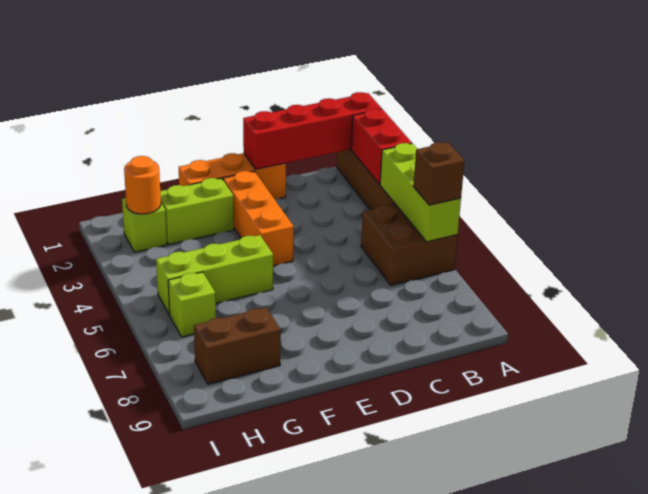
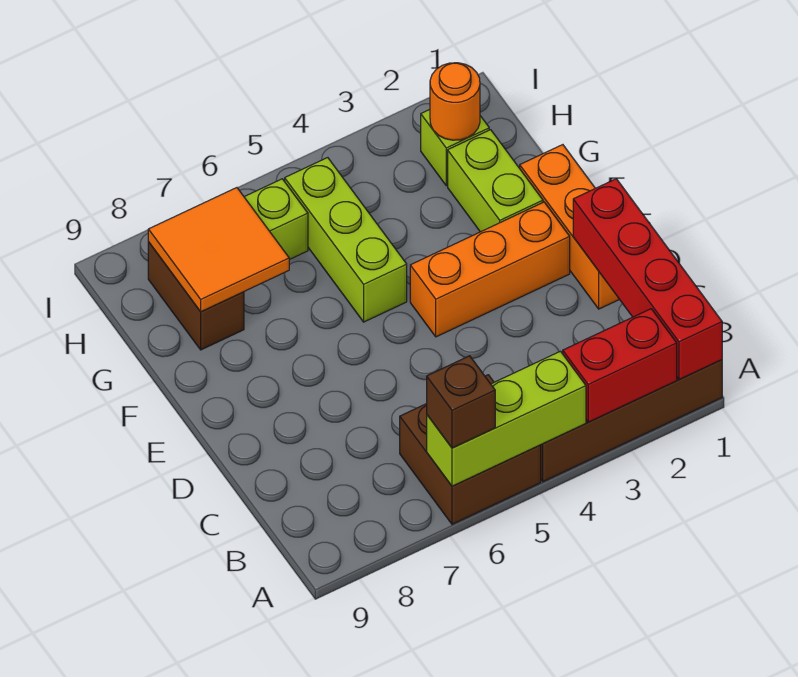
none -> orange 2x2 tile [148,188,289,312]

